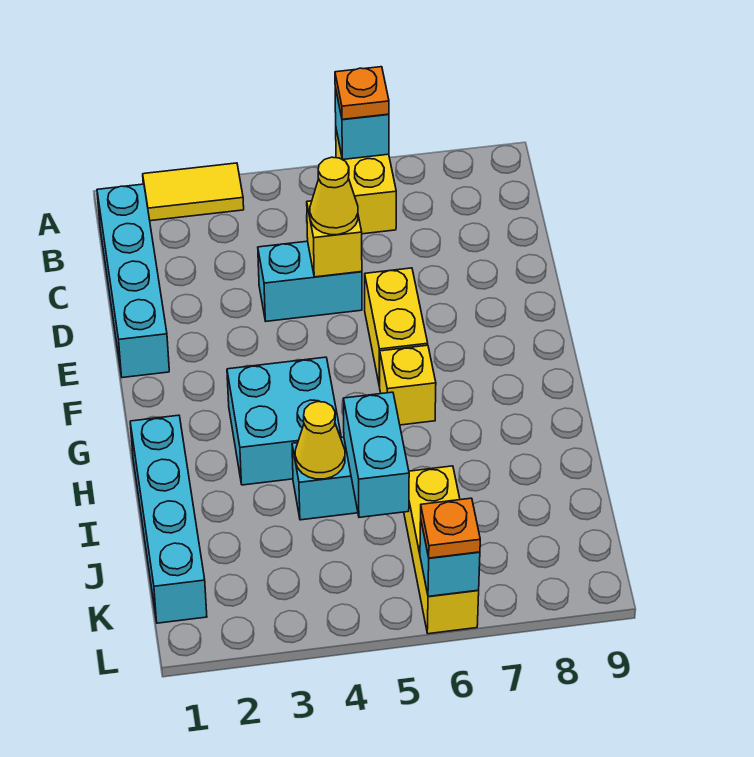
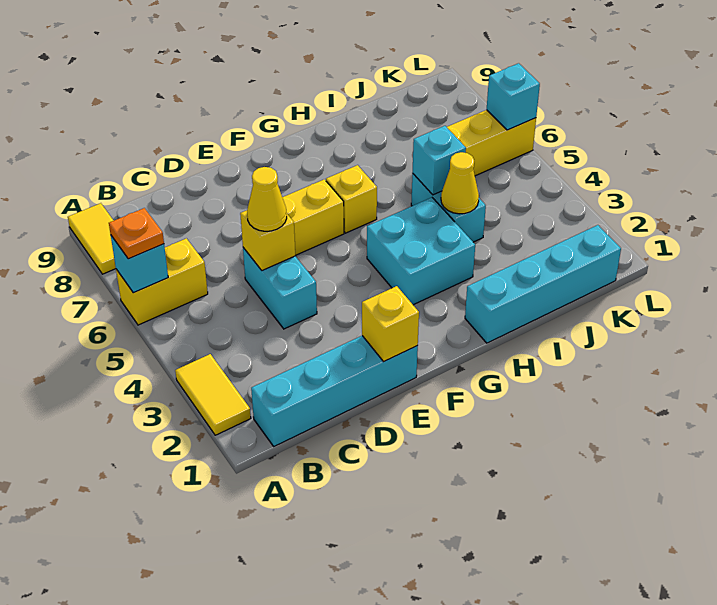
none -> yellow 1x2 tile [68,203,116,274]
none -> yellow 1x1 brick [362,286,419,361]
cyan 1x2 brick [343,392,409,517] -> cyan 1x1 brick [412,126,466,195]
orange 1x1 plate [421,498,480,558] -> none

